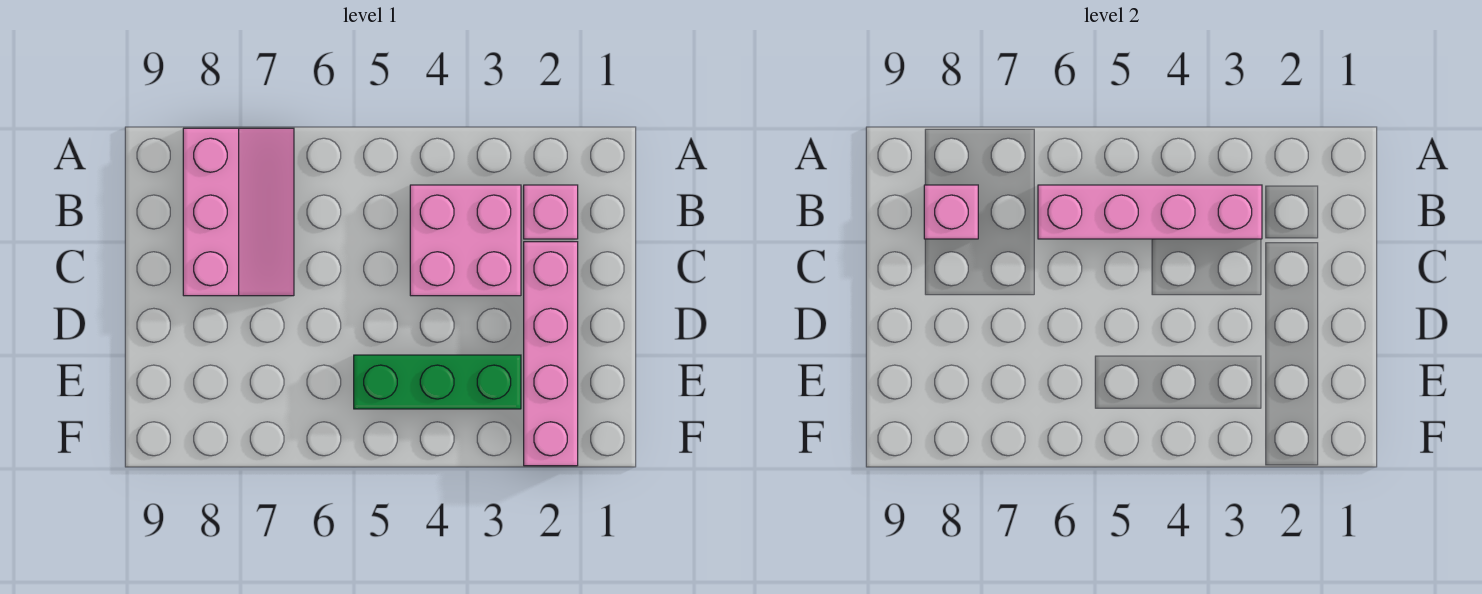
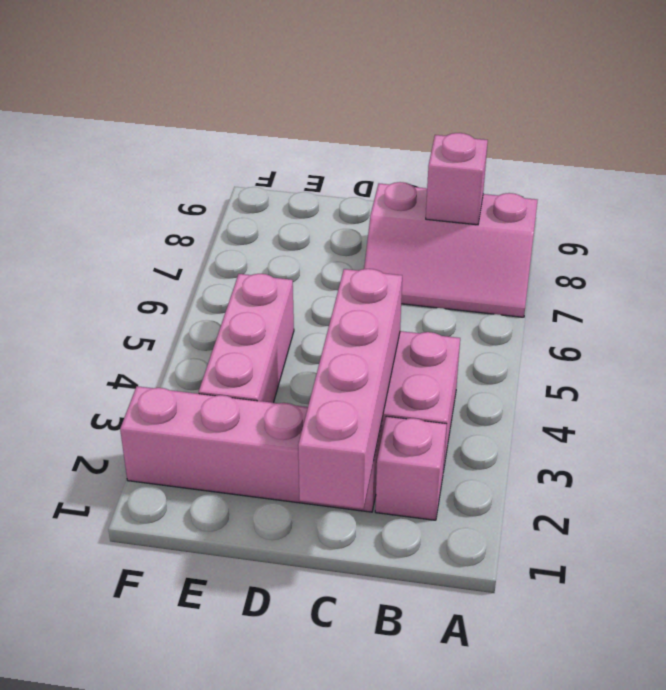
pink 1x4 brick [1038,185,1262,239] -> pink 1x4 brick moved to [298,269,402,509]
green 1x3 brick [354,355,521,409] -> pink 1x3 brick [199,274,294,403]

